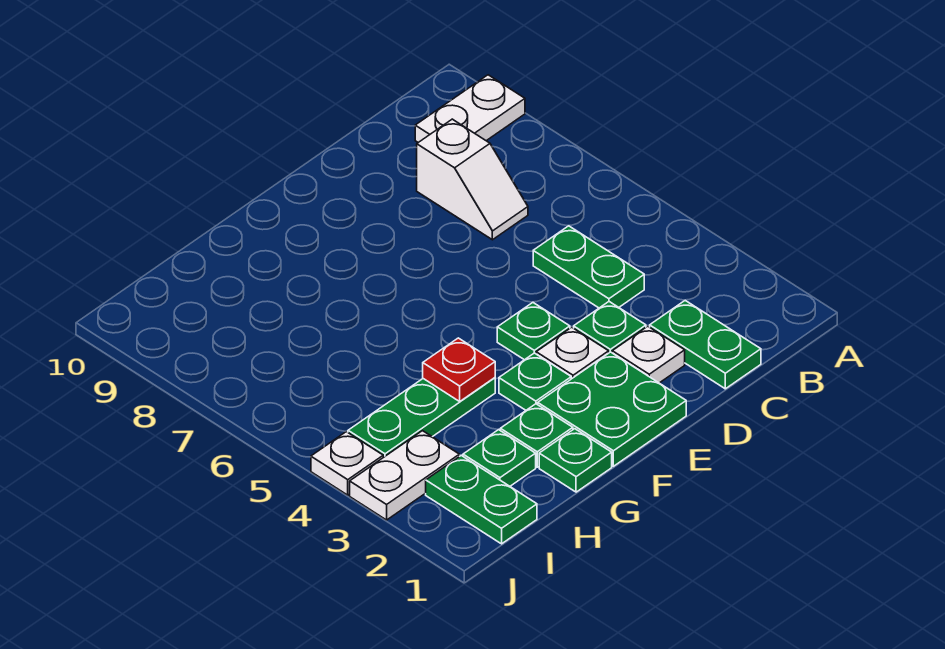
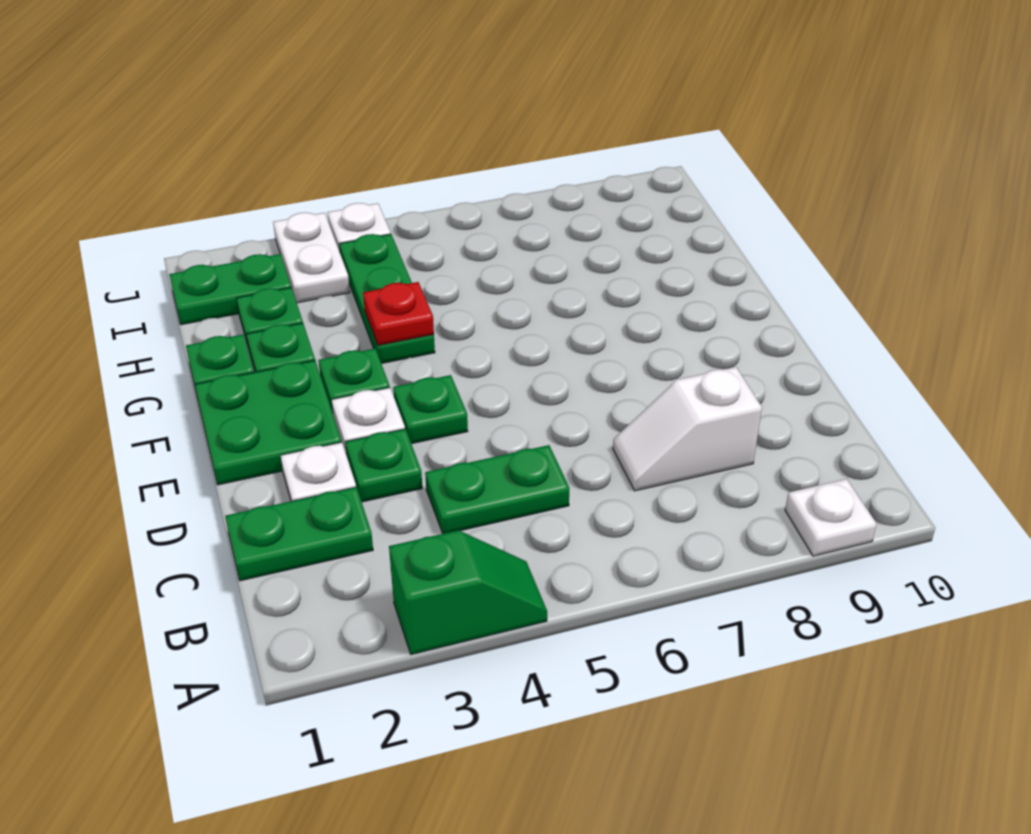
none -> green 1x2 slope [389,530,547,654]
white 1x2 plate [415,75,525,142] -> white 1x1 plate [785,479,876,556]

